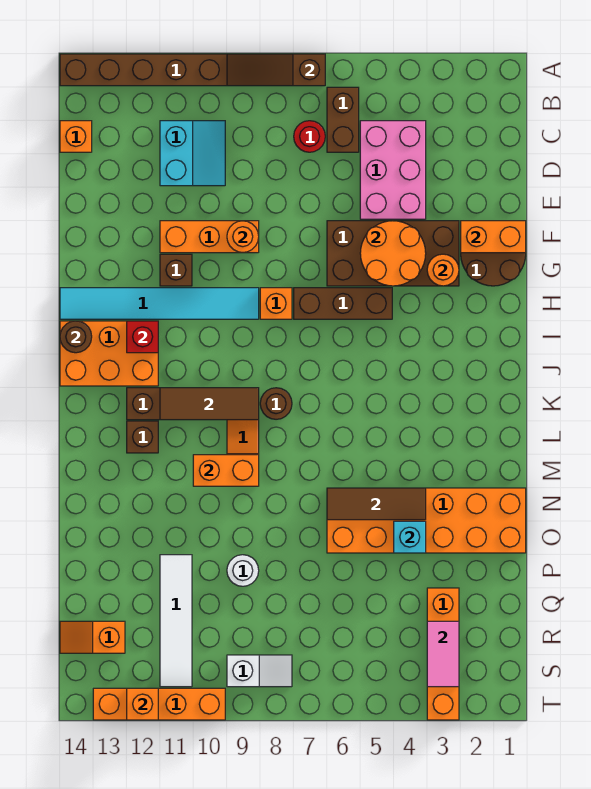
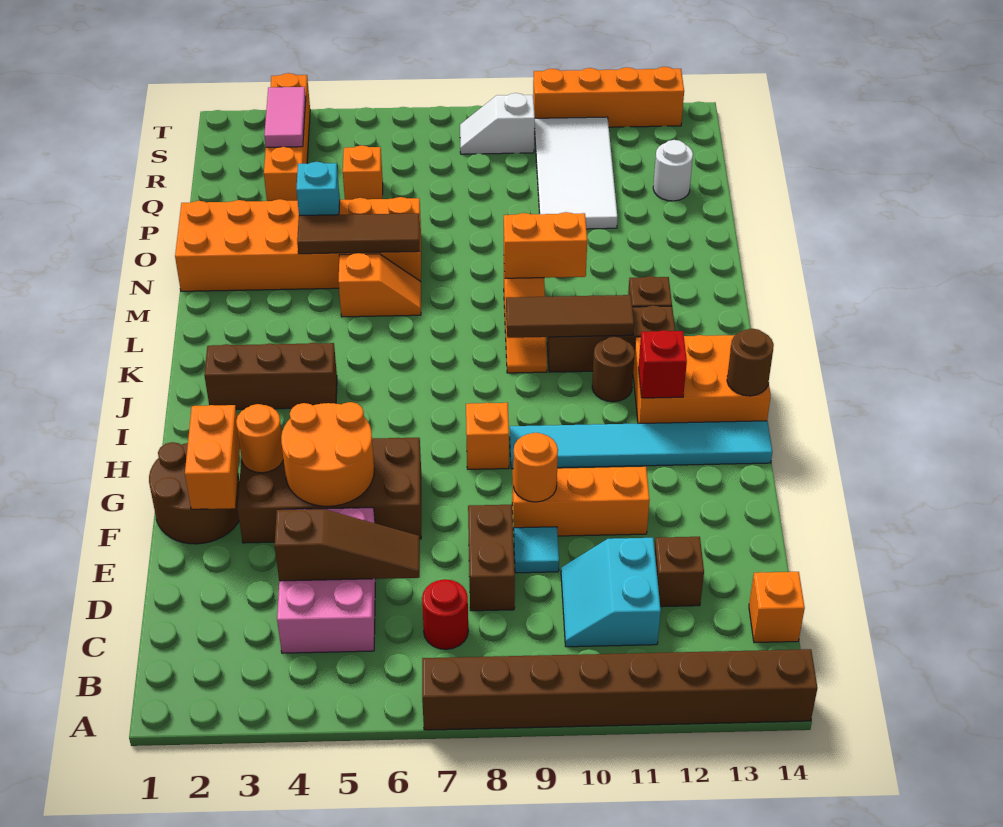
brown 1x3 slope [227,54,325,86] -> brown 1x3 slope moved to [275,509,420,581]
brown 1x2 brick [327,87,359,152] -> brown 1x2 brick moved to [468,505,515,611]
none -> cyan 1x1 tile [514,527,559,573]
orange 1x2 brick [461,221,526,253] -> orange 1x2 brick turned to [185,405,240,509]
brown 1x1 brick [160,254,192,286] -> brown 1x1 brick moved to [655,537,704,607]
brown 1x3 brick [294,288,392,319] -> brown 1x3 brick moved to [204,343,337,409]
brown 1x1 round brick [260,388,292,419] -> brown 1x1 round brick moved to [592,337,635,402]
white 1x1 round brick [227,555,259,586] -> white 1x1 round brick moved to [653,140,693,201]
white 1x4 tile [160,555,192,687] -> white 2x4 tile [534,117,617,229]
orange 1x2 slope [60,621,125,653] -> orange 1x2 slope moved to [338,253,421,317]
orange 1x1 brick [127,688,158,720] -> orange 1x1 brick moved to [343,145,383,200]

